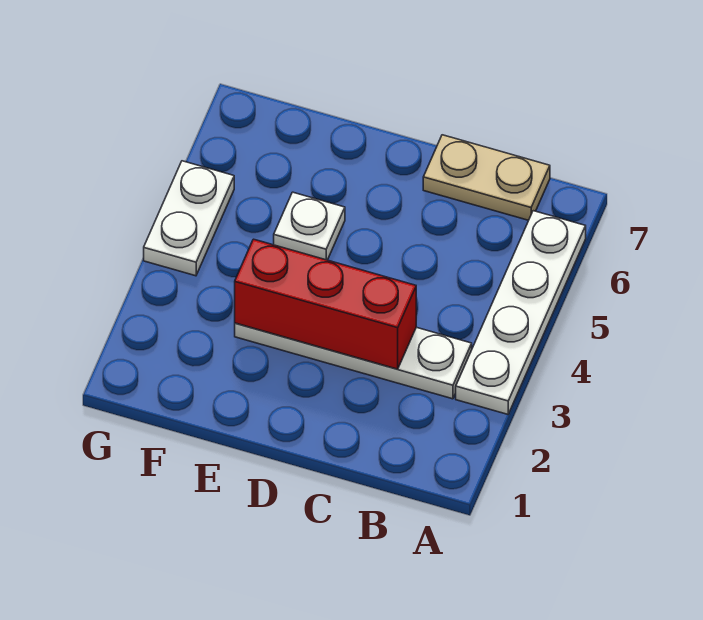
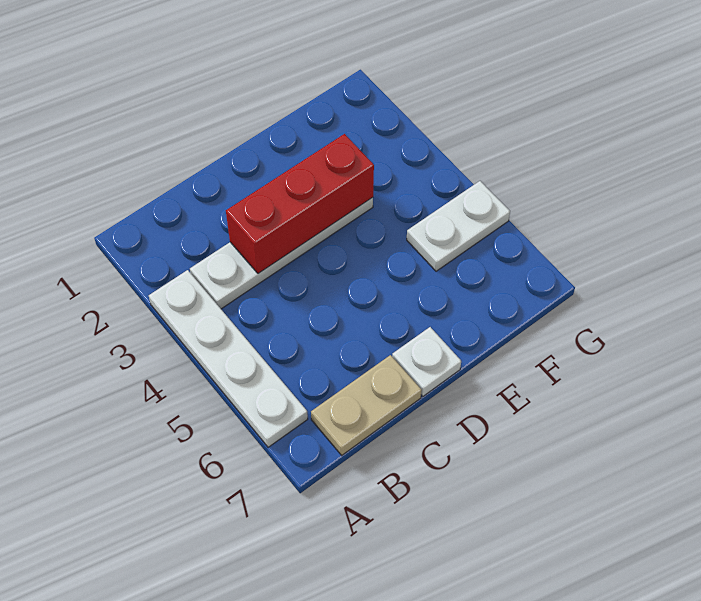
white 1x1 plate [274,192,345,260] -> white 1x1 plate moved to [392,327,461,396]
white 1x2 plate [144,161,234,276] -> white 1x2 plate turned to [407,181,510,271]

